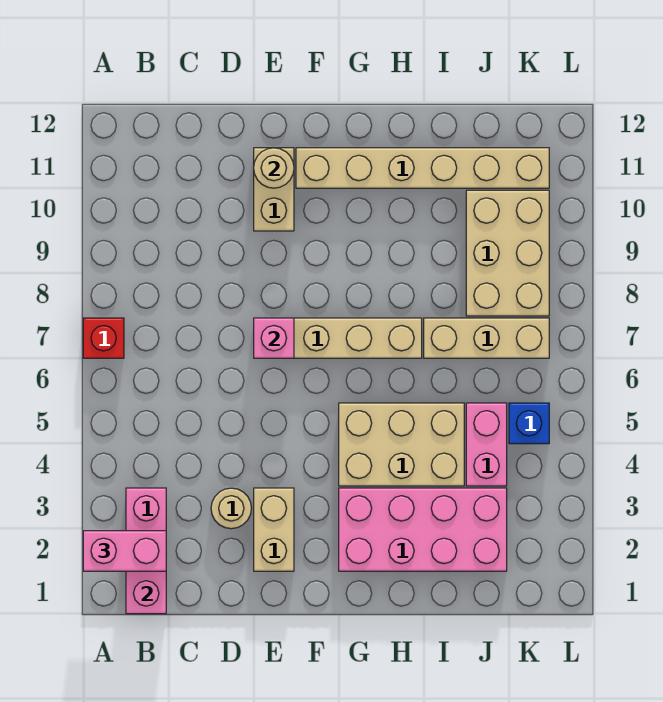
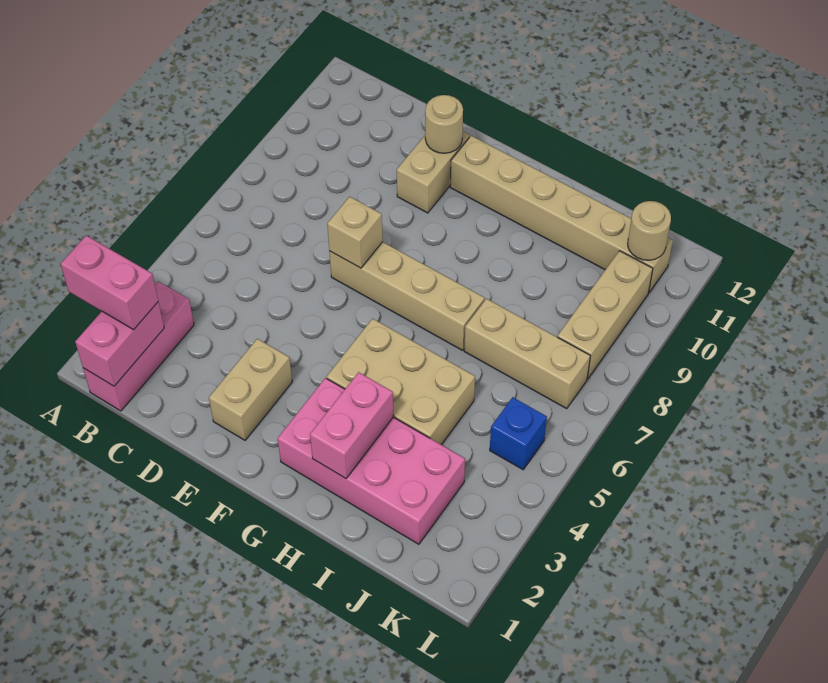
red 1x1 brick [83,318,124,358] -> none
tan 1x1 round brick [211,488,252,529] -> tan 1x1 round brick moved to [628,201,671,260]
pink 1x1 brick [254,318,294,358] -> tan 1x1 brick [327,197,383,268]
pink 1x2 brick [466,403,507,486] -> pink 1x2 brick moved to [310,372,393,478]
tan 2x3 brick [466,190,549,316] -> tan 1x3 brick [557,251,653,379]

